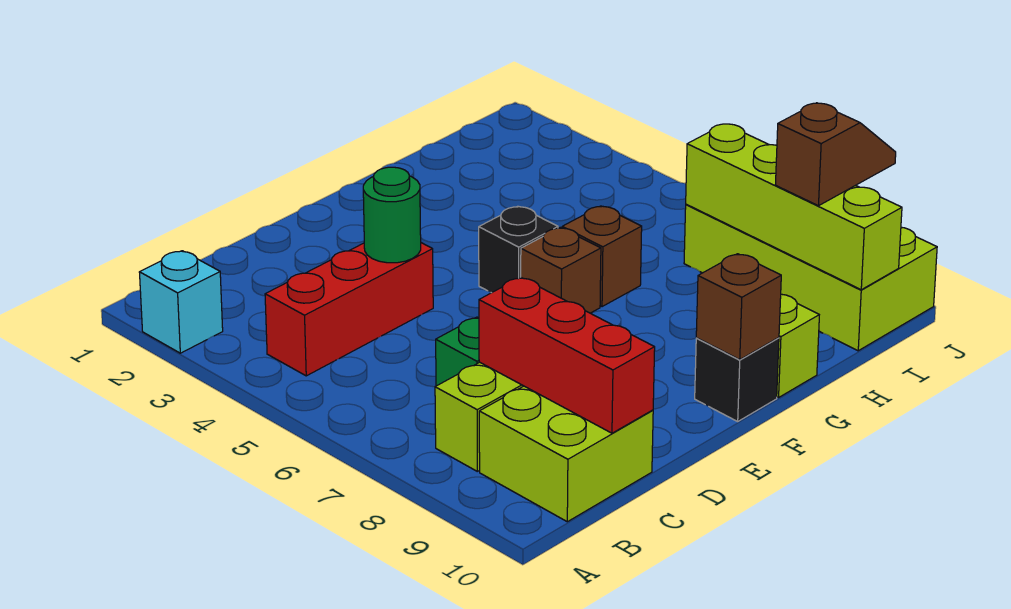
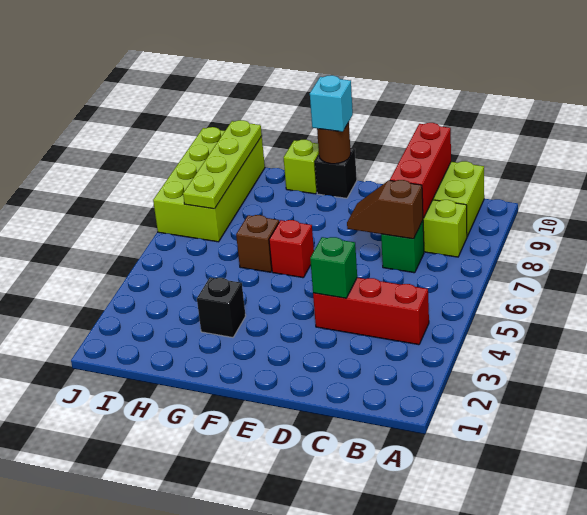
cyan 1x1 brick [139,251,223,353] -> cyan 1x1 brick moved to [310,75,353,132]
green 1x1 round brick [363,167,421,263] -> green 1x1 brick [310,237,357,298]
black 1x1 brick [479,206,558,293] -> black 1x1 brick moved to [197,278,246,337]
brown 1x1 brick [521,228,601,313] -> red 1x1 brick [269,220,314,278]
brown 1x1 brick [696,254,781,360] -> brown 1x1 round brick [317,122,351,164]
lime 1x4 brick [686,124,902,290] -> lime 1x4 plate [183,120,262,209]
brown 1x2 slope [775,103,896,206] -> brown 1x2 slope moved to [347,180,423,239]

